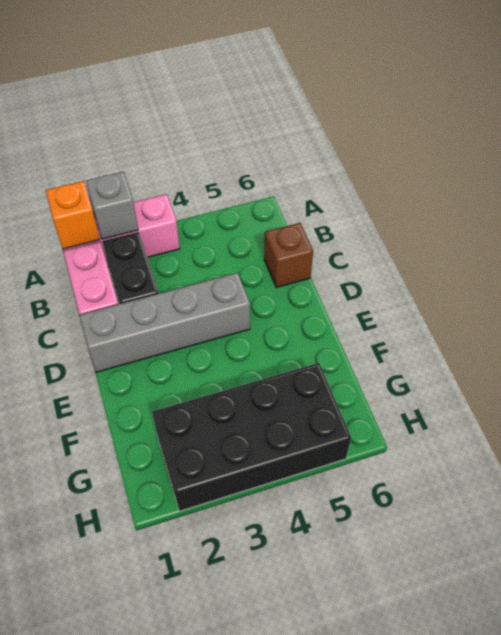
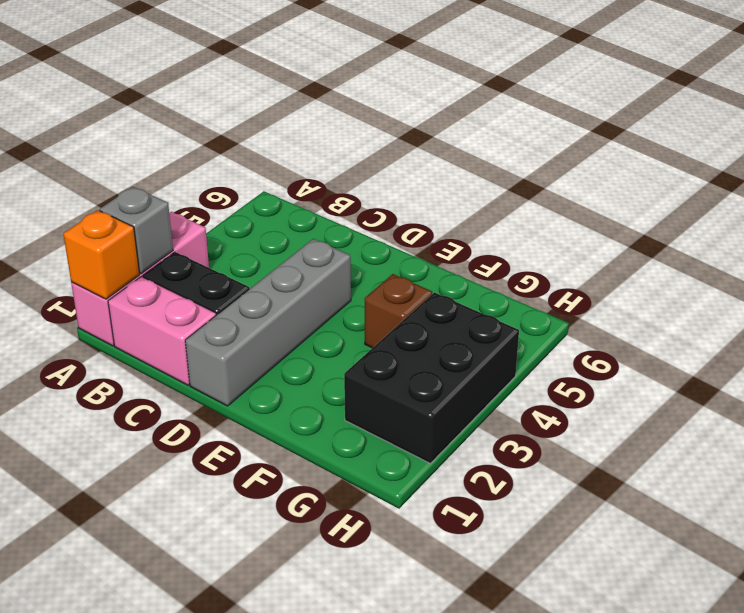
brown 1x1 brick [264,223,313,288] -> brown 1x1 brick moved to [365,274,432,348]
black 2x4 brick [152,363,351,511] -> black 2x3 brick [344,292,519,463]

